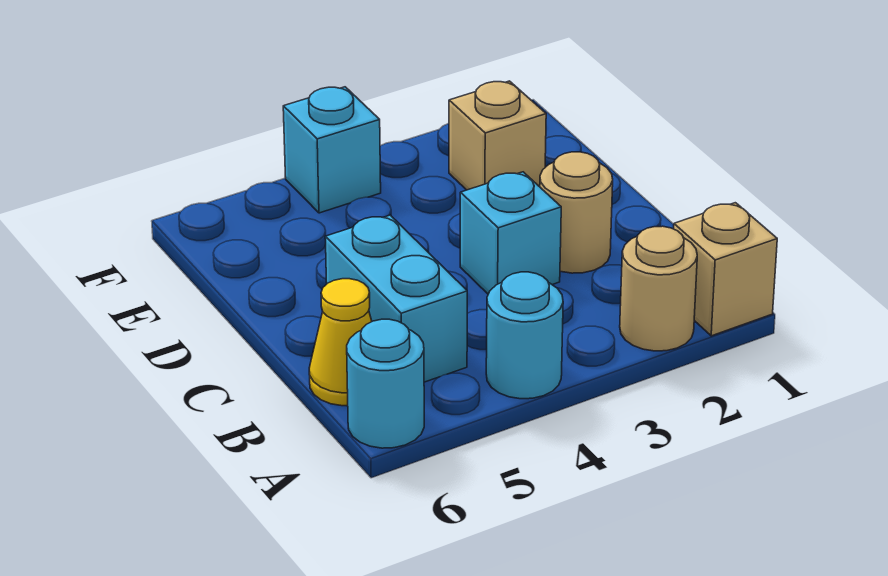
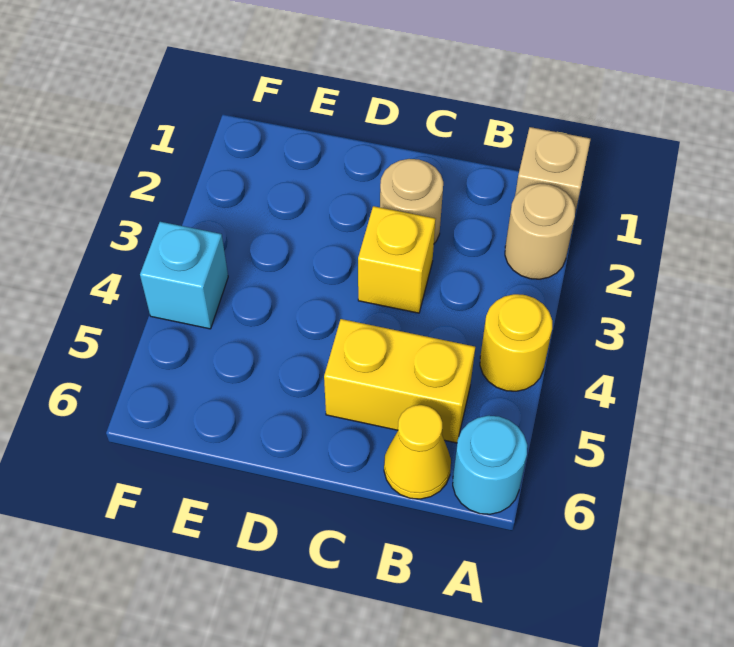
cyan 1x1 round brick [486,272,563,399] -> yellow 1x1 round brick [480,294,552,391]
cyan 1x2 brick [325,215,467,382] -> yellow 1x2 brick [324,319,475,443]
cyan 1x1 brick [460,172,561,294] -> yellow 1x1 brick [358,206,435,313]
tan 1x1 brick [449,81,546,190] -> none

